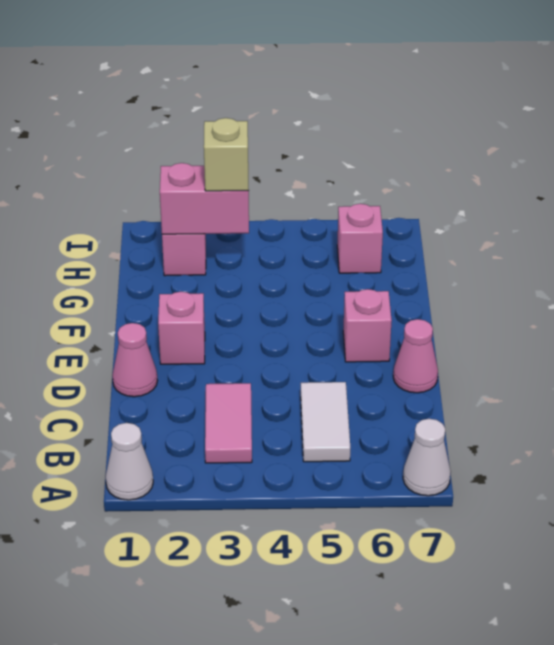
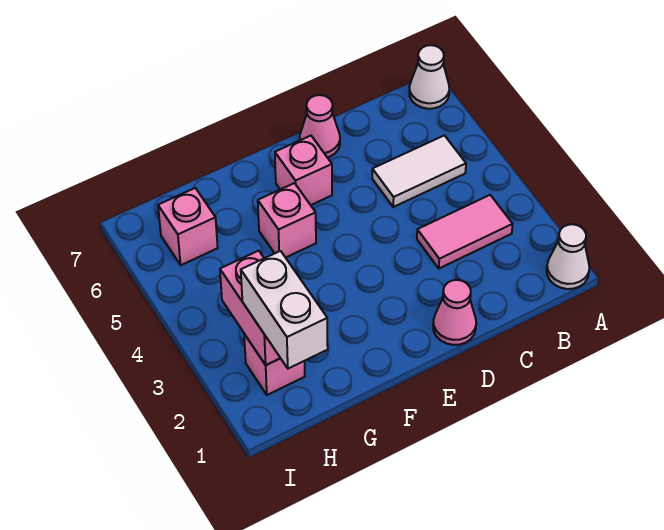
pink 1x1 brick [158,292,205,364] -> pink 1x1 brick moved to [258,183,316,258]
none -> white 1x2 brick [241,251,328,369]
tan 1x1 brick [204,118,249,191] -> none

